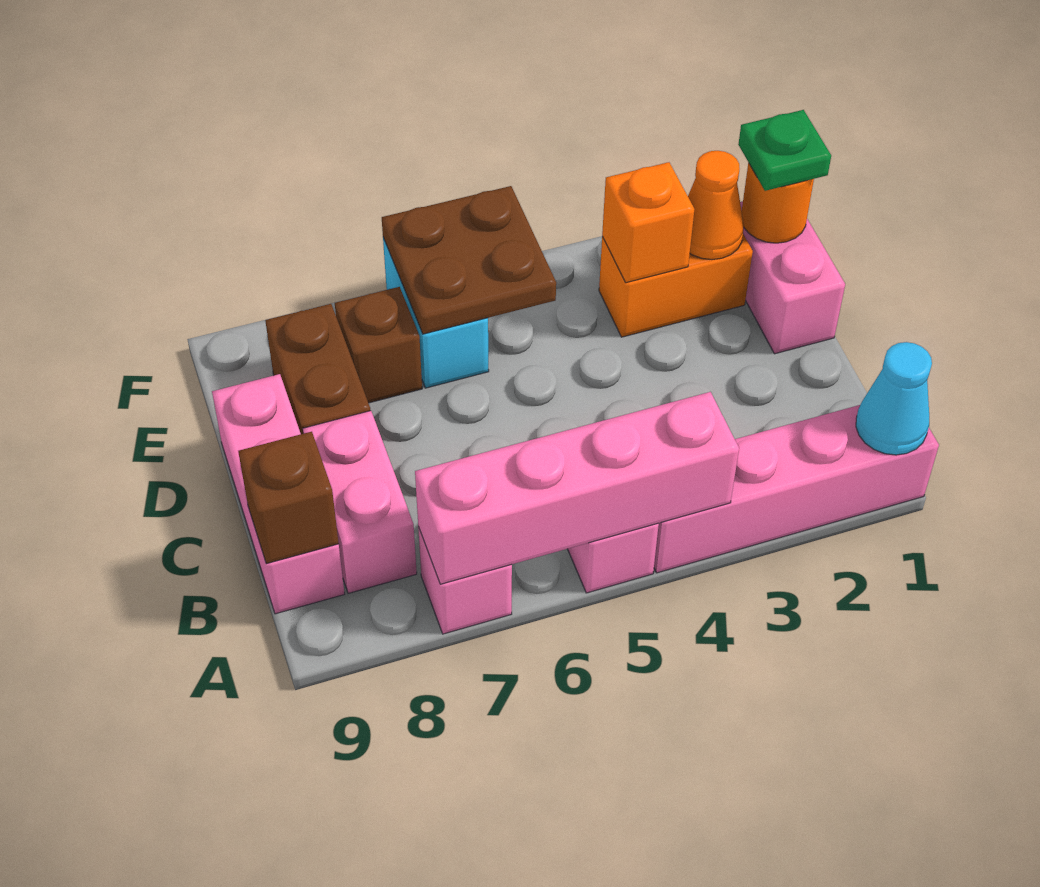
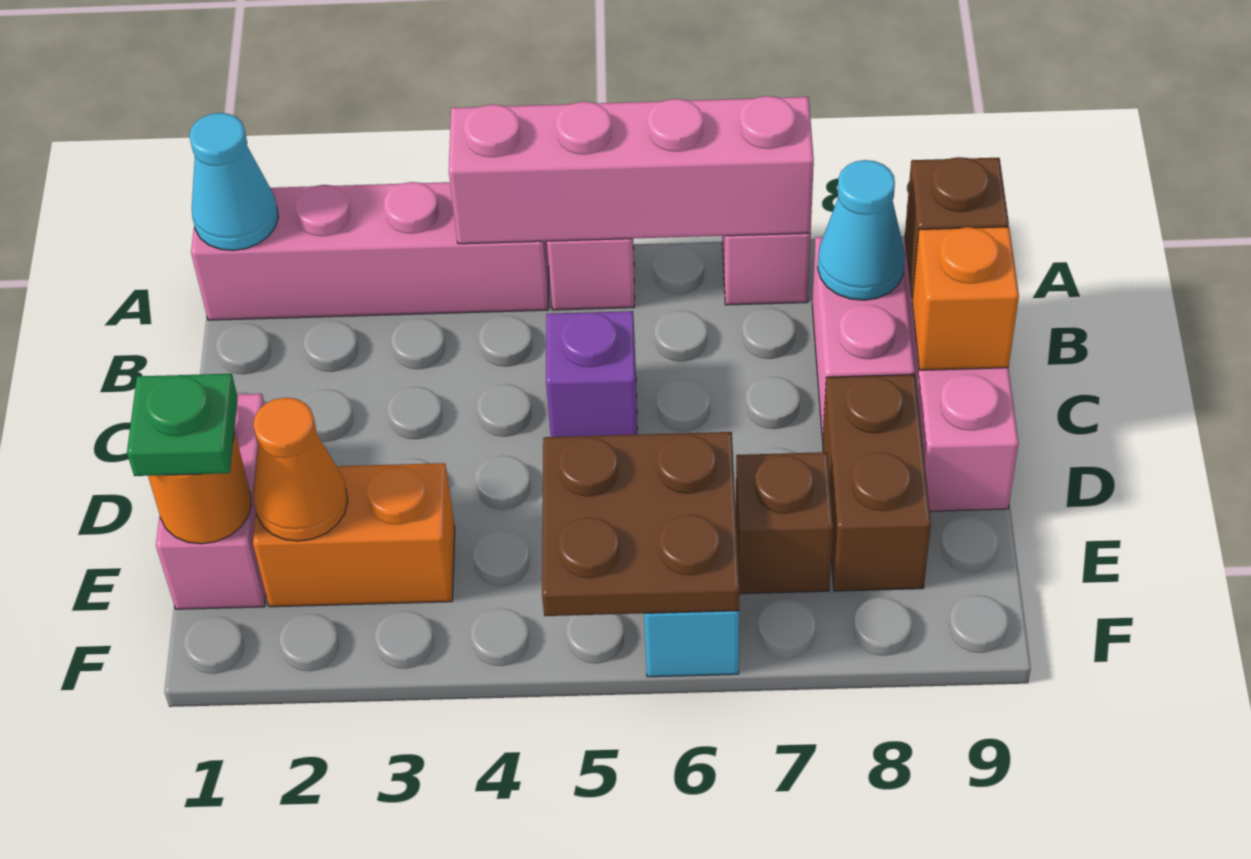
none -> cyan 1x1 cone [818,160,905,300]
none -> purple 1x1 brick [546,311,637,437]
orange 1x1 brick [602,162,694,283] -> orange 1x1 brick moved to [912,227,1019,370]

